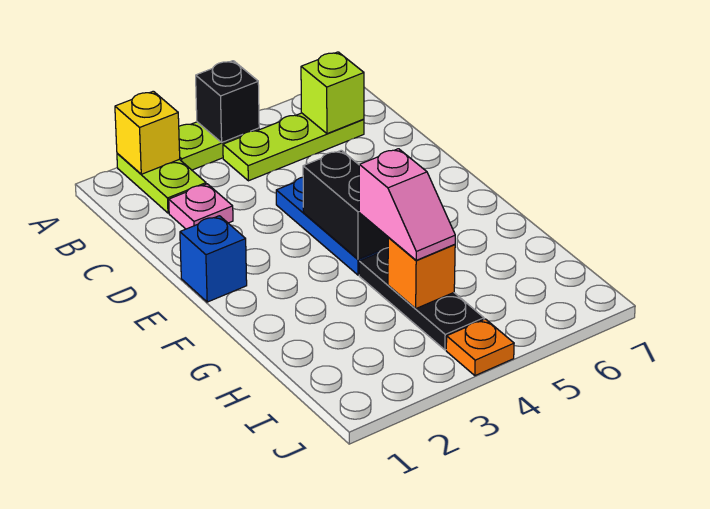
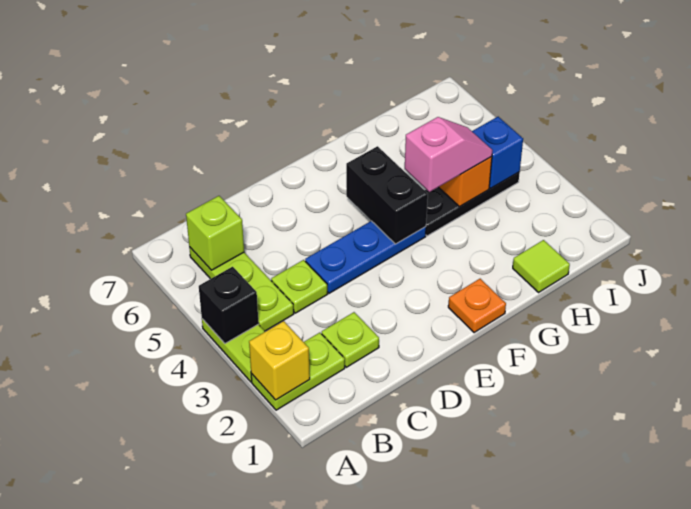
pink 1x1 plate [169,184,233,229] -> lime 1x1 plate [322,312,379,367]
none -> lime 1x1 plate [271,260,328,313]
blue 1x1 brick [180,216,247,302] -> blue 1x1 brick moved to [472,117,523,188]
black 1x2 brick [303,150,388,259] -> black 1x2 brick turned to [346,146,428,244]
none -> lime 1x1 tile [513,240,570,292]
orange 1x1 plate [446,319,514,376] -> orange 1x1 plate moved to [448,279,506,333]

